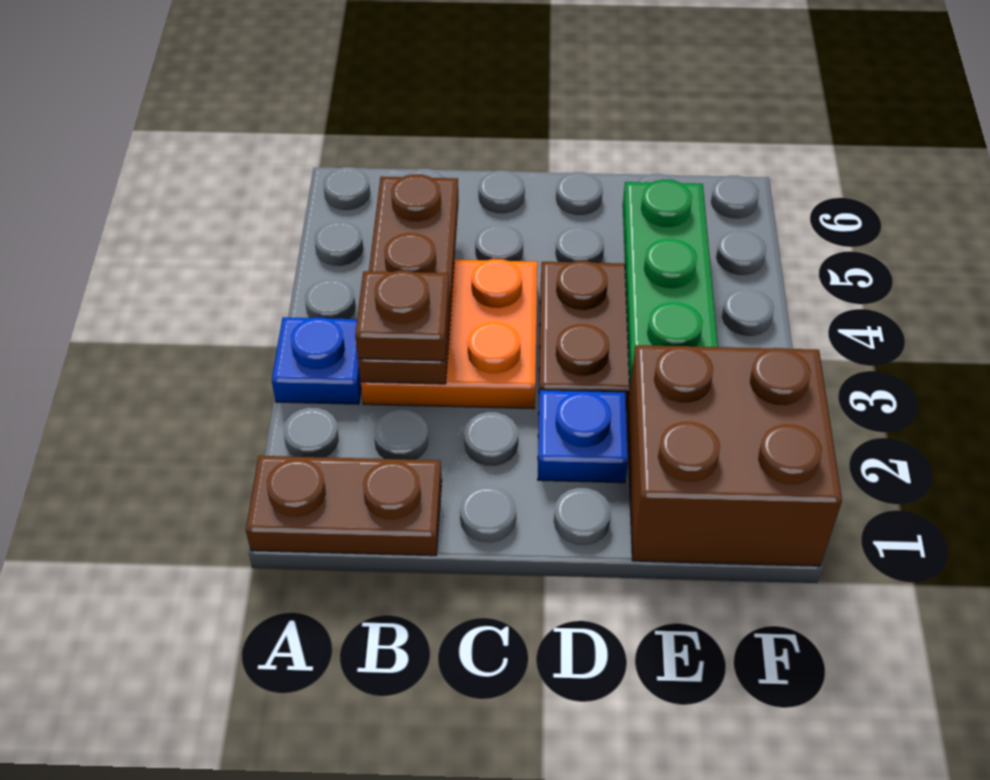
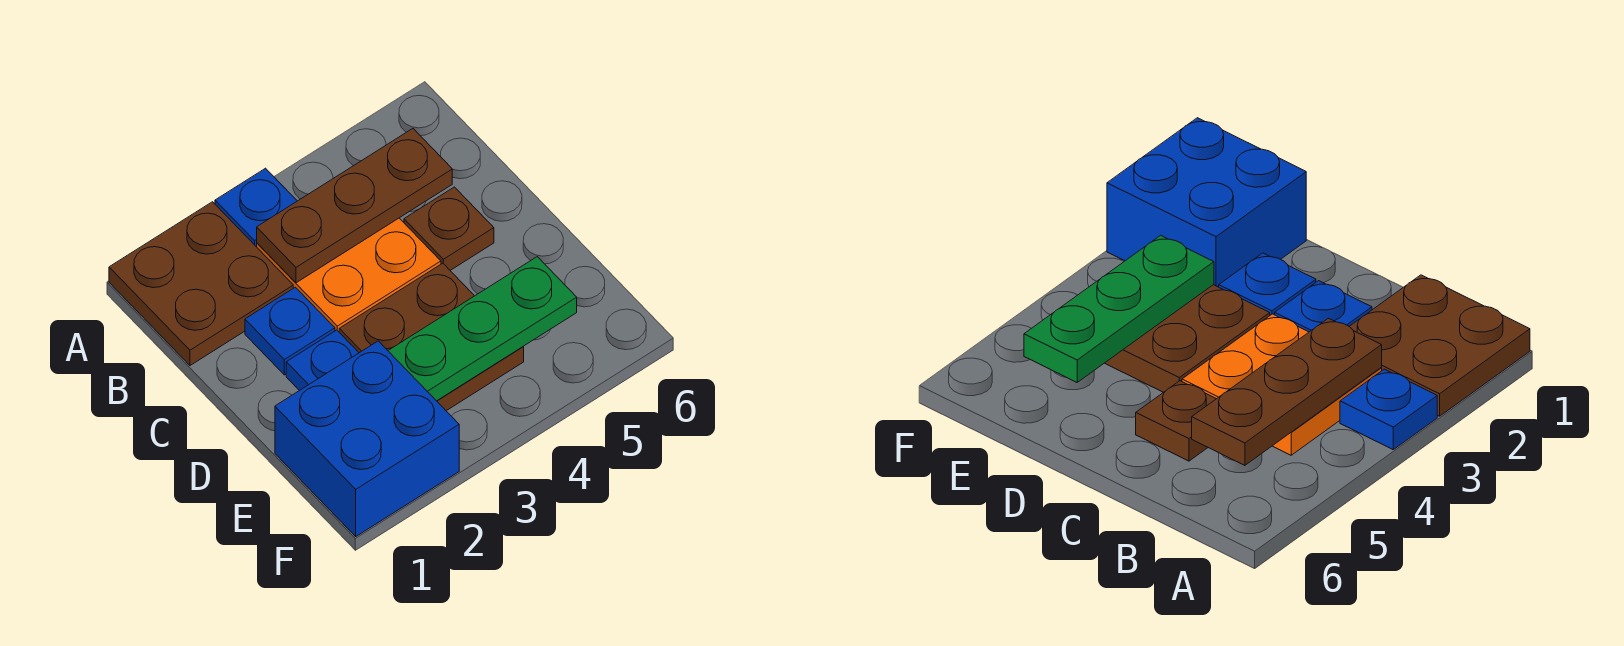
brown 1x2 plate [246,456,442,556] -> brown 2x2 plate [109,202,293,365]
brown 1x1 plate [355,270,449,361] -> brown 1x1 plate moved to [404,187,494,270]
none -> blue 1x1 plate [245,287,335,375]
brown 2x2 brick [627,345,842,566] -> blue 2x2 brick [275,341,459,536]

